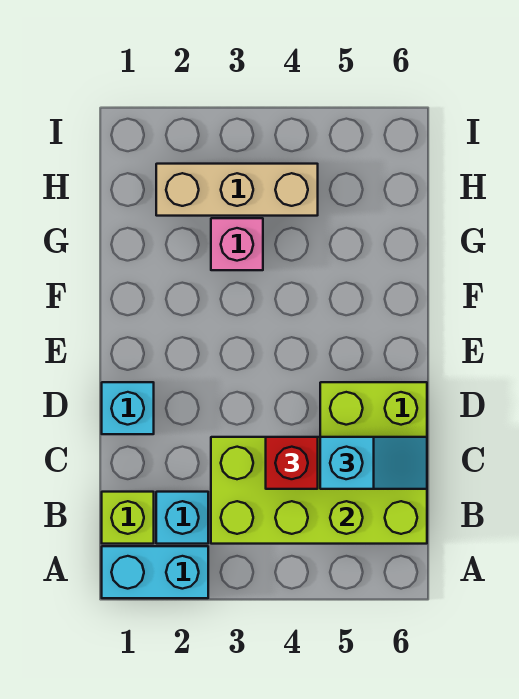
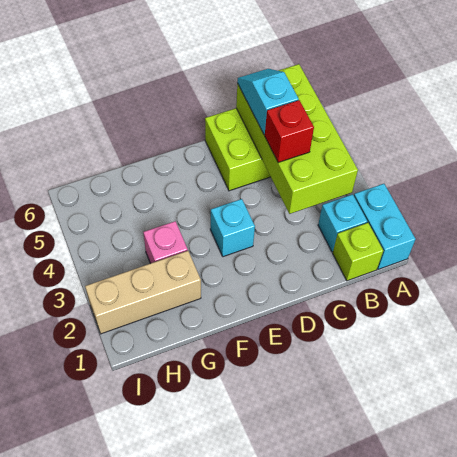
cyan 1x1 brick [102,382,154,434] -> cyan 1x1 brick moved to [210,199,255,257]
tan 1x3 brick [156,164,318,216] -> tan 1x3 brick turned to [85,251,201,334]

